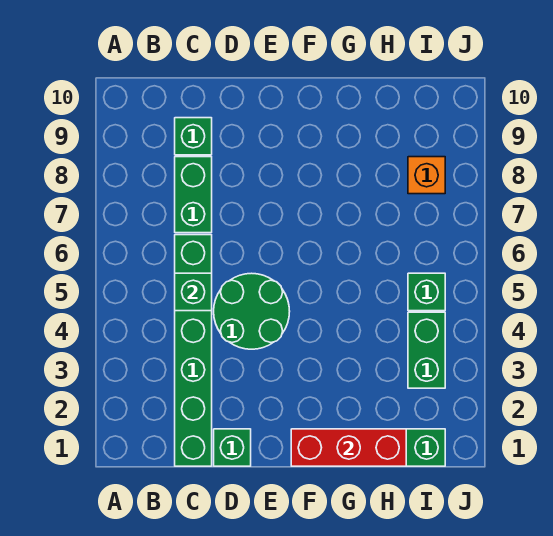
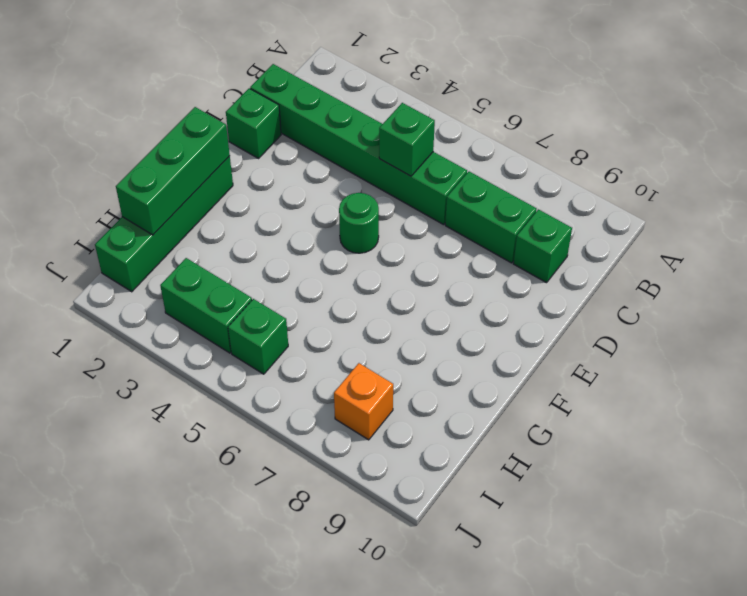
green 2x2 round brick [214,273,290,349] -> green 1x1 round brick [339,193,379,253]
red 1x3 brick [291,429,406,466] -> green 1x3 brick [116,107,230,235]

